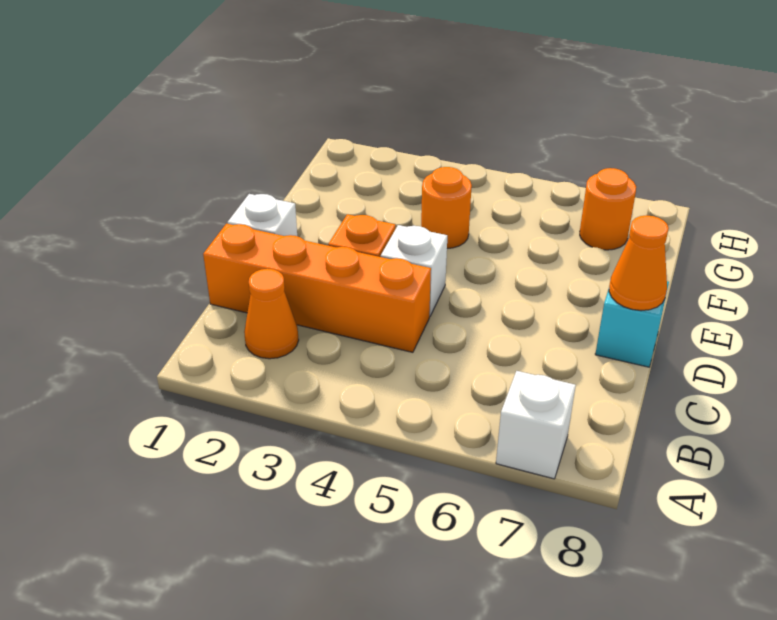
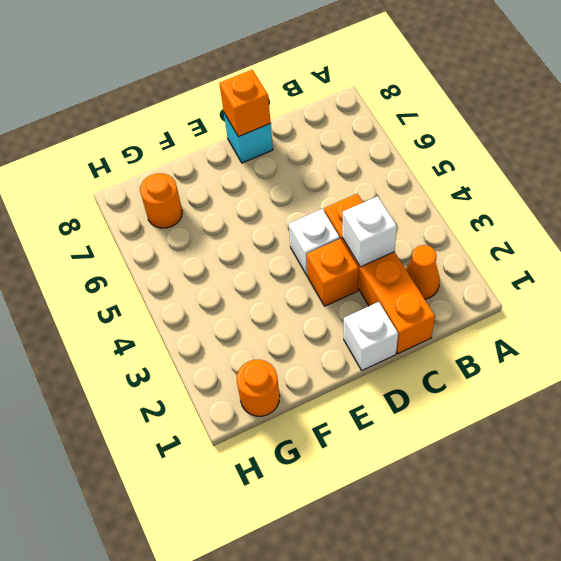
white 1x1 brick [496,371,576,479] -> white 1x1 brick moved to [342,196,397,267]
orange 1x1 cone [609,215,669,311] -> orange 1x1 brick [219,70,271,137]
orange 1x1 round brick [421,167,472,248] -> orange 1x1 round brick moved to [237,360,280,416]

